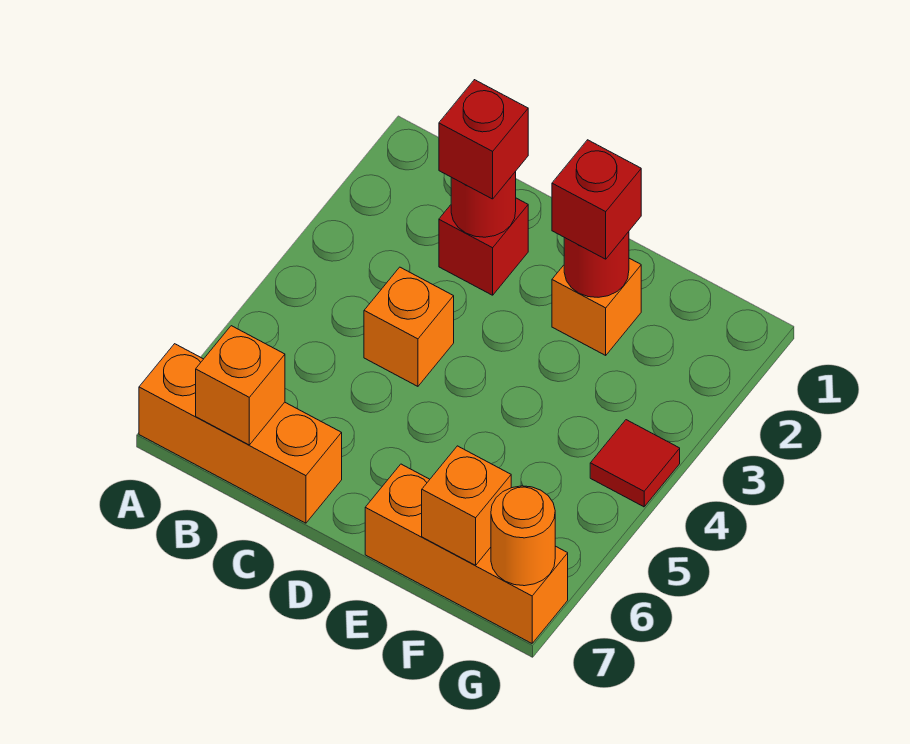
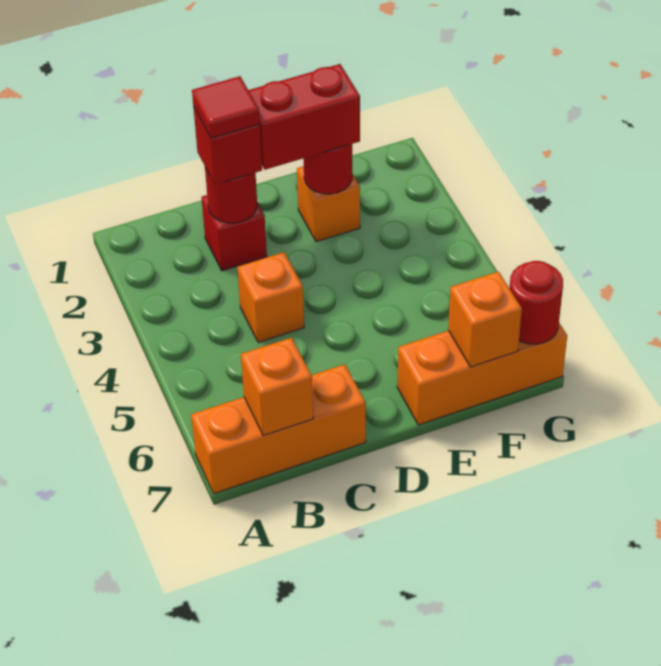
red 1x1 brick [552,140,641,259] -> red 1x2 brick [248,64,360,170]
red 1x1 tile [590,420,680,507] -> red 1x1 tile moved to [192,76,259,138]
orange 1x1 round brick [491,486,555,586] -> red 1x1 round brick [509,261,563,344]

